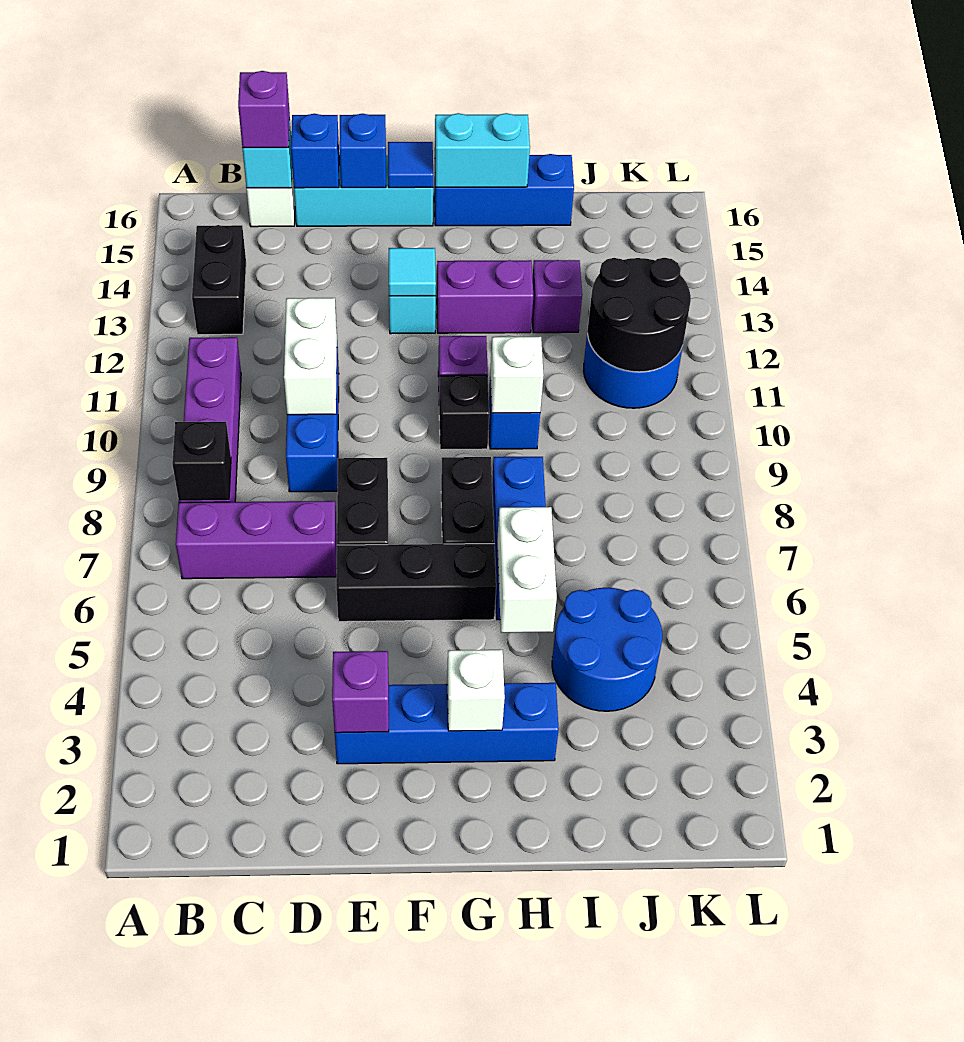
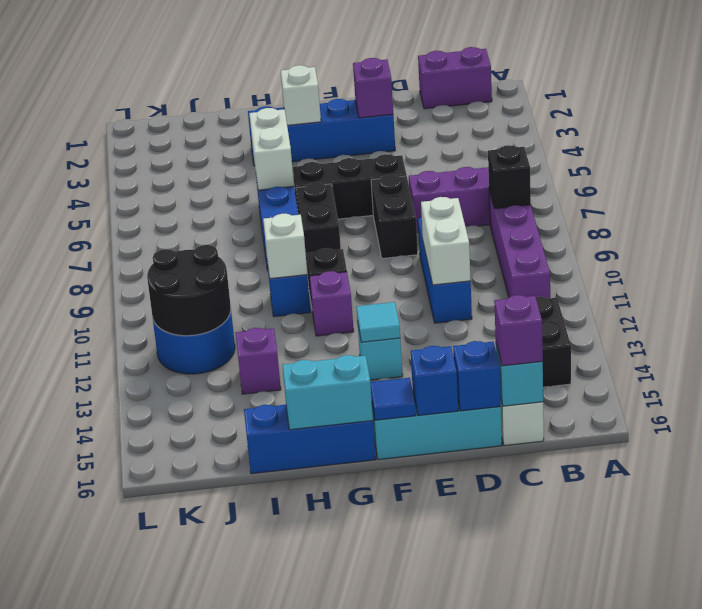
purple 1x2 brick [437,260,533,333] -> purple 1x2 brick moved to [418,47,492,109]
blue 2x2 round brick [552,588,662,711] -> none

